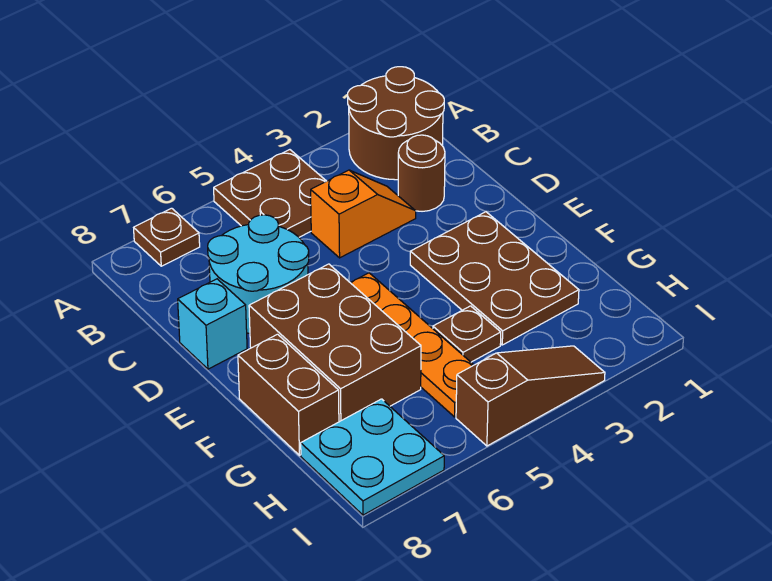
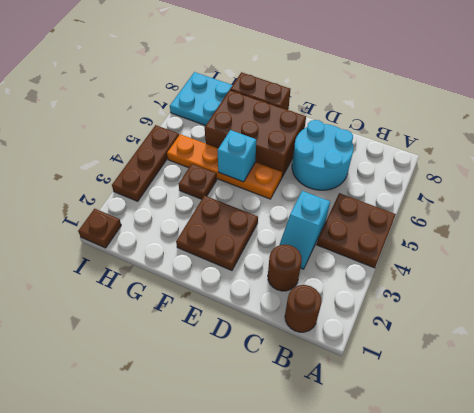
brown 2x2 round brick [348,67,444,180] -> brown 1x1 round brick [285,285,322,332]
brown 1x1 plate [134,208,200,266] -> brown 1x1 plate moved to [78,209,121,248]
orange 1x2 slope [311,170,416,258] -> cyan 1x2 slope [280,191,330,269]
cyan 1x1 brick [178,279,247,369] -> cyan 1x1 brick moved to [217,130,256,182]
brown 2x3 plate [410,212,579,345] -> brown 2x2 plate [176,196,258,270]
brown 1x3 slope [456,346,605,446] -> brown 1x3 plate [112,125,179,201]

